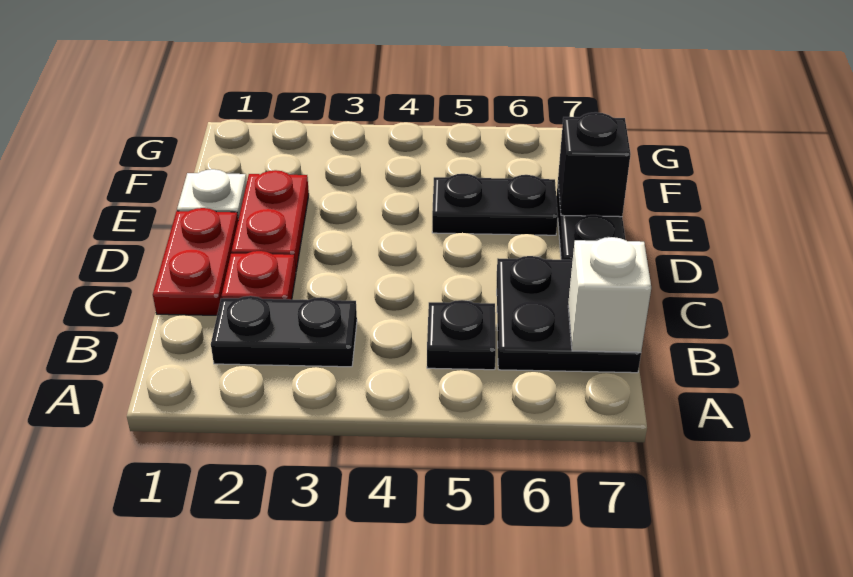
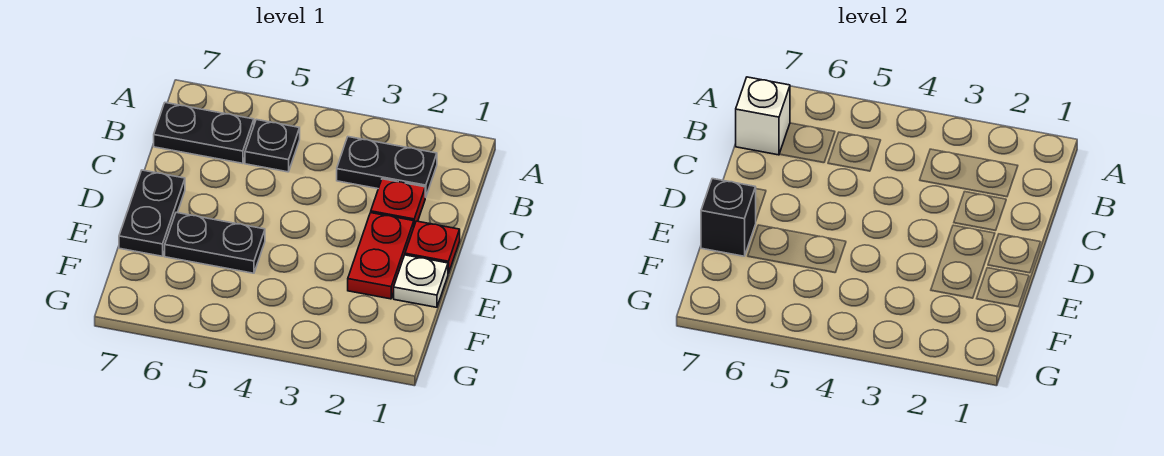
black 2x2 plate [497,256,641,373] -> black 1x2 plate [154,103,254,163]
red 1x2 plate [153,208,238,315] -> red 1x1 plate [405,221,460,273]

